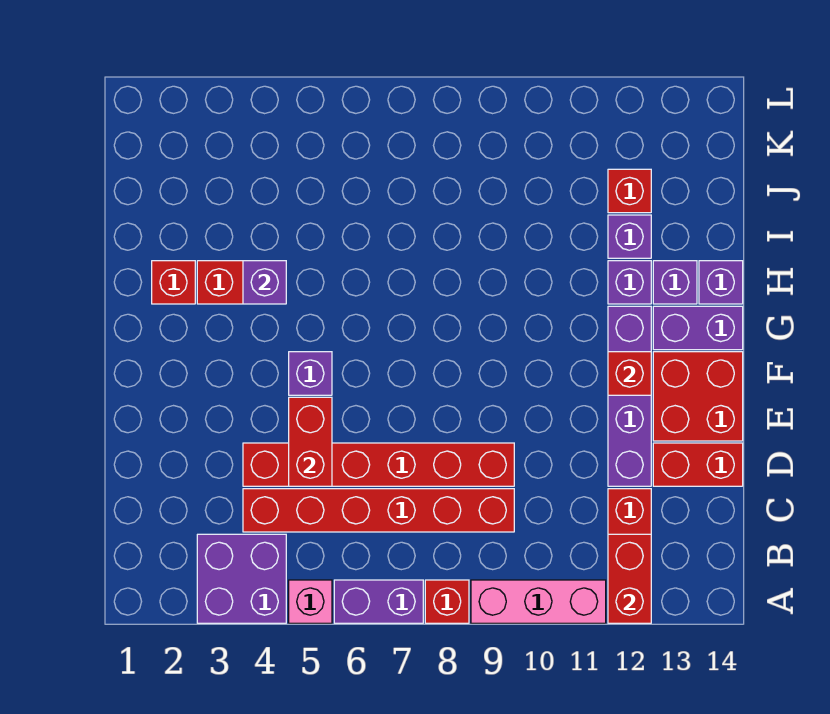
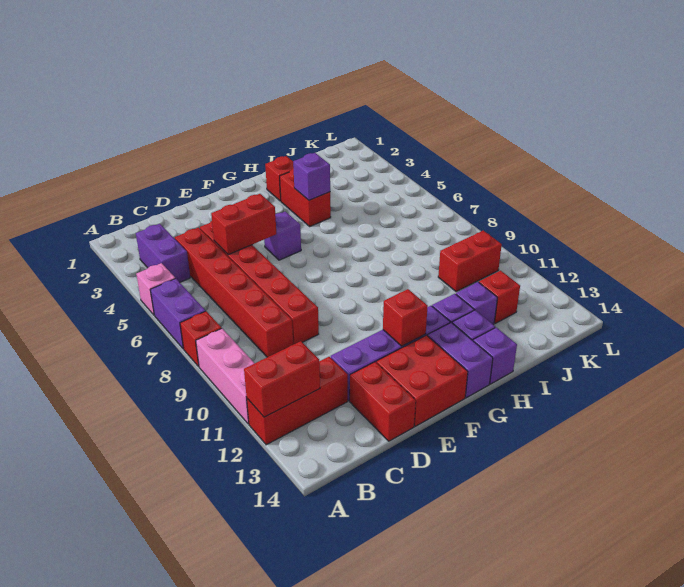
purple 2x2 brick [197,534,286,623] -> purple 1x2 brick [136,224,190,282]
none -> red 1x2 brick [438,231,502,292]

